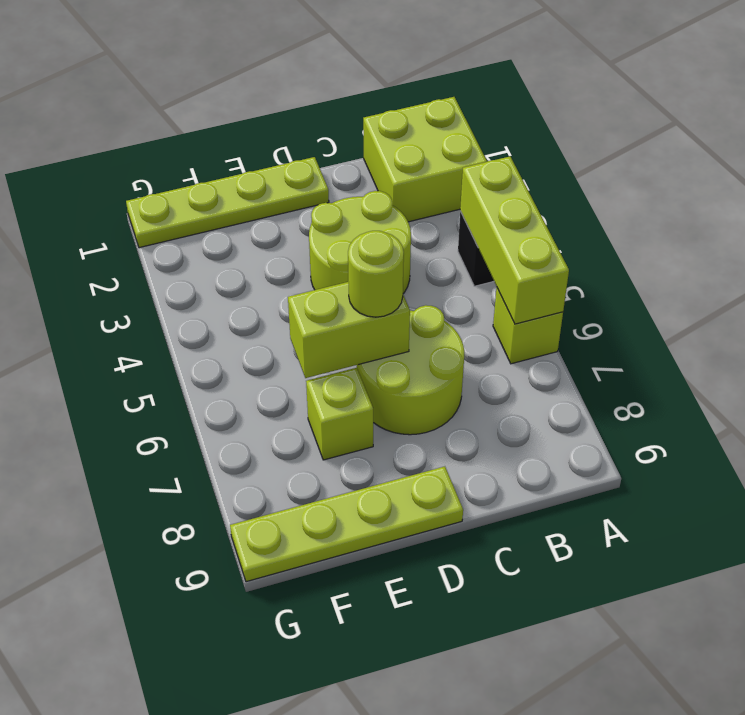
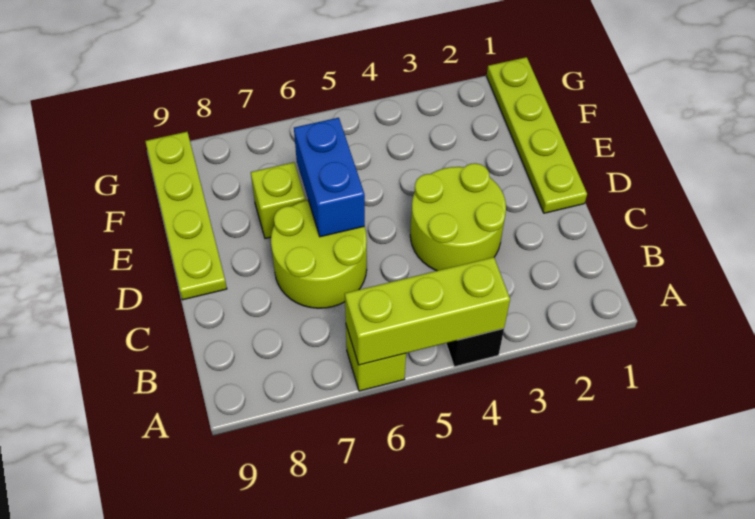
lime 2x2 brick [363,97,487,222] -> none
lime 1x2 brick [288,282,410,378] -> blue 1x2 brick [294,118,365,237]
lime 1x1 round brick [348,231,404,317] -> none

